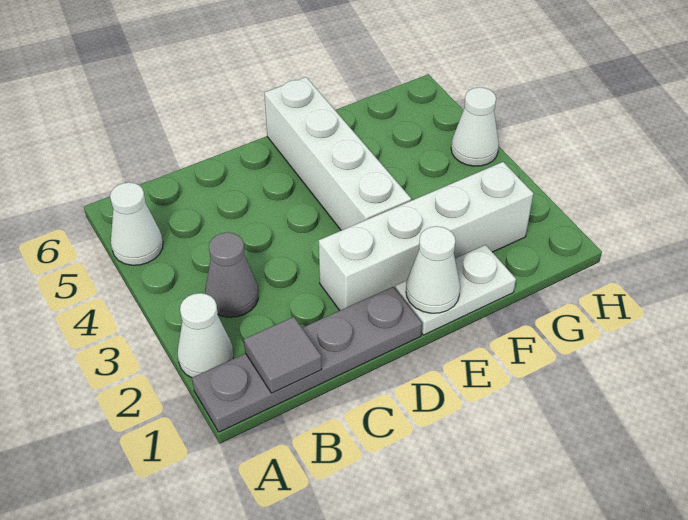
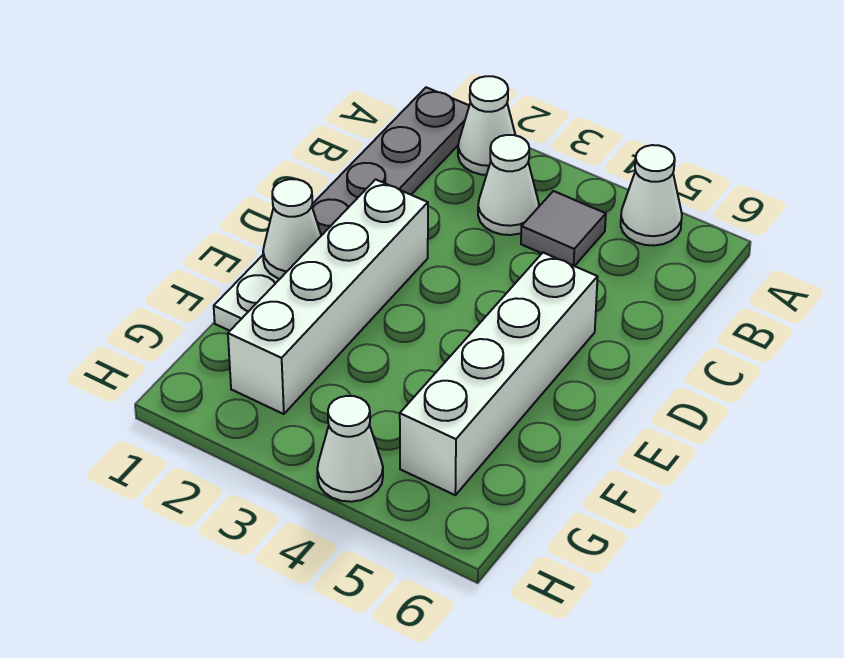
grey 1x1 tile [244,317,322,393] -> grey 1x1 tile moved to [521,191,606,266]
grey 1x1 cone [205,232,258,317] -> white 1x1 cone [478,135,539,235]
white 1x4 brick [264,77,411,230] -> white 1x4 brick turned to [400,253,598,495]

